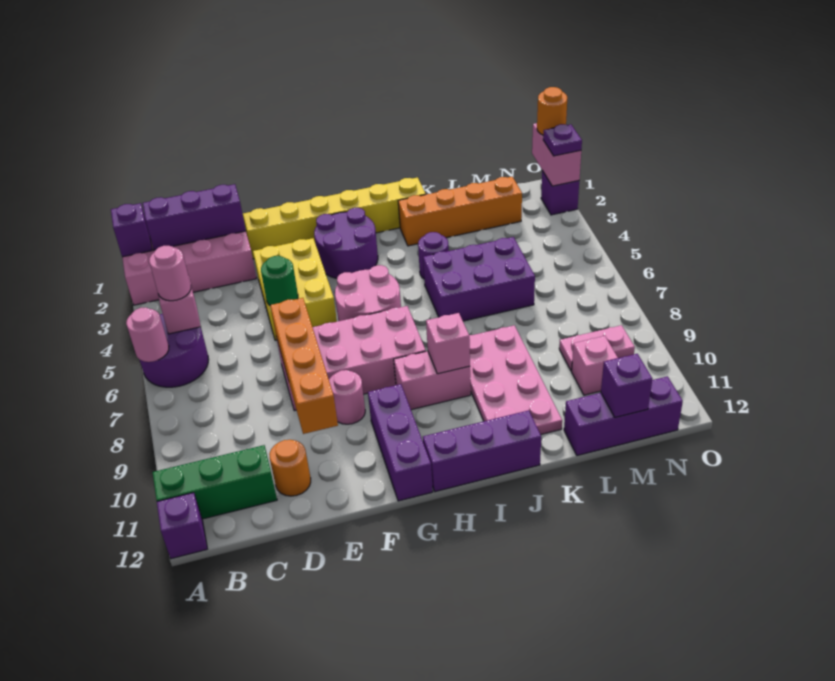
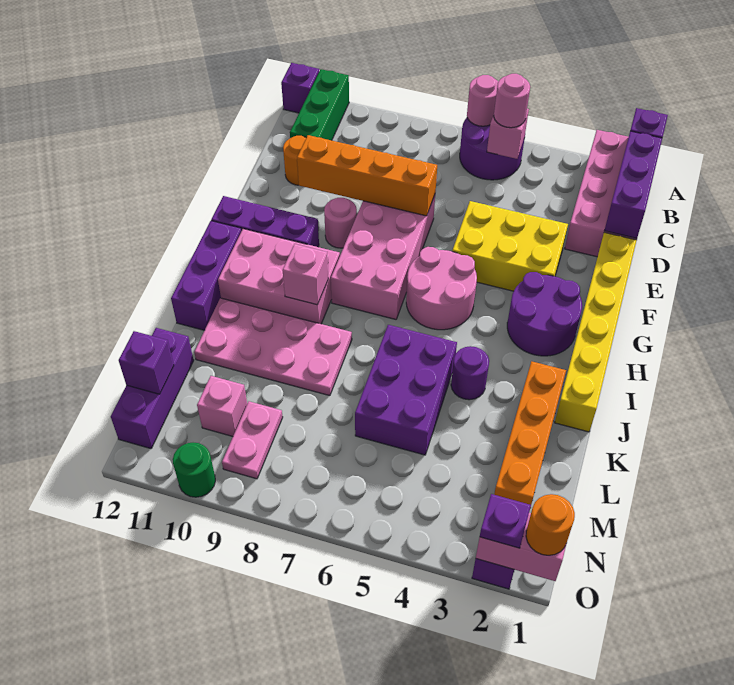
green 1x1 round brick [261,256,298,305] -> green 1x1 round brick moved to [173,443,215,497]
pink 1x2 brick [394,351,471,410] -> pink 2x3 brick [218,229,340,324]

